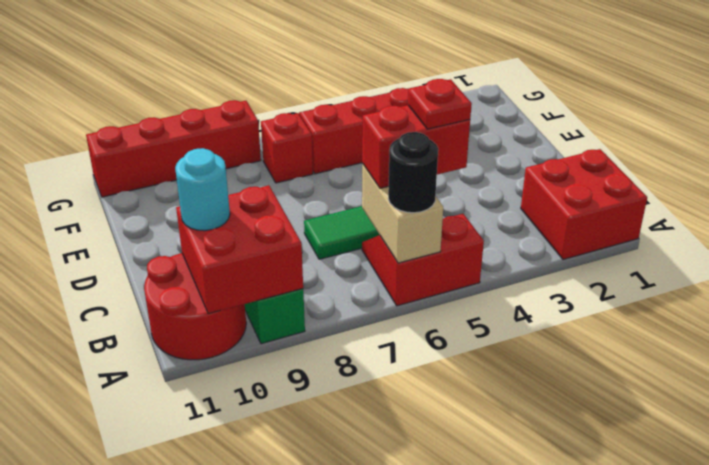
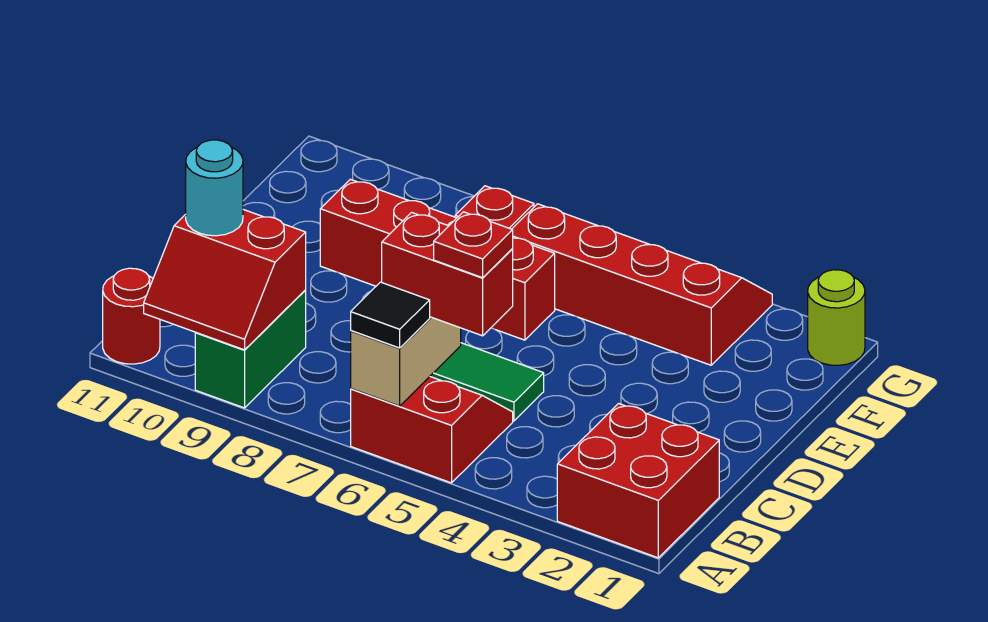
black 1x1 round brick [388,132,438,213] -> black 1x1 tile [351,282,430,348]
red 2x2 brick [176,185,303,314] -> red 2x2 slope [144,210,306,350]
red 2x2 round brick [144,253,246,360] -> red 1x1 round brick [103,268,160,364]
none -> lime 1x1 round brick [808,270,865,365]
red 1x4 brick [86,100,261,197] -> red 1x4 brick moved to [320,179,555,340]

